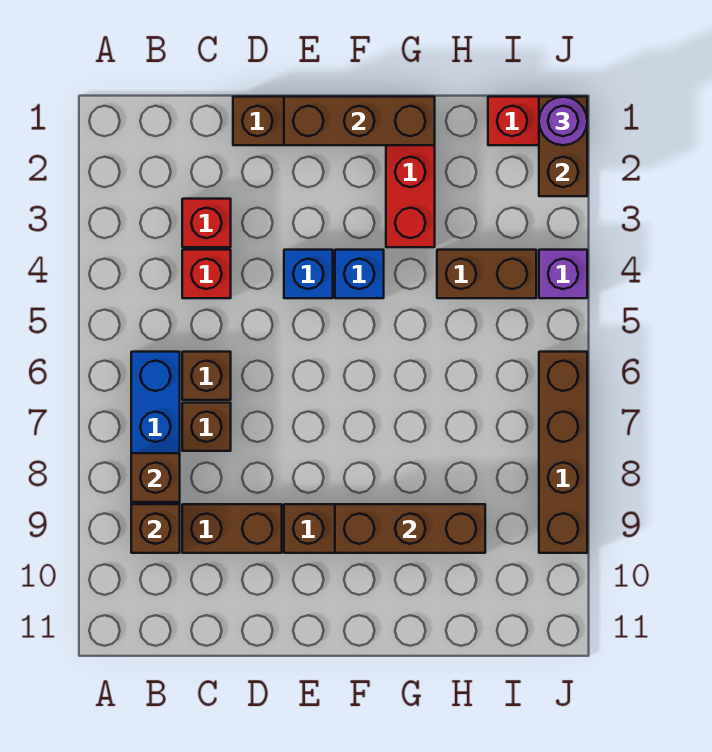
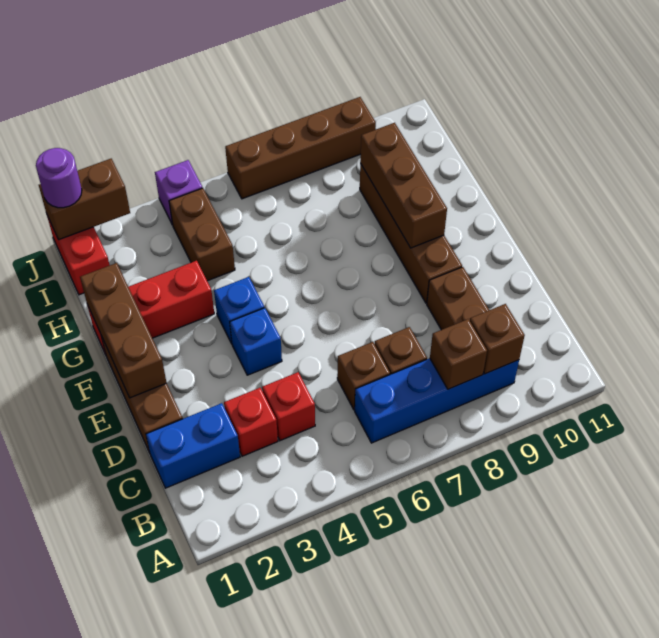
none -> blue 1x2 brick [146,403,240,488]

